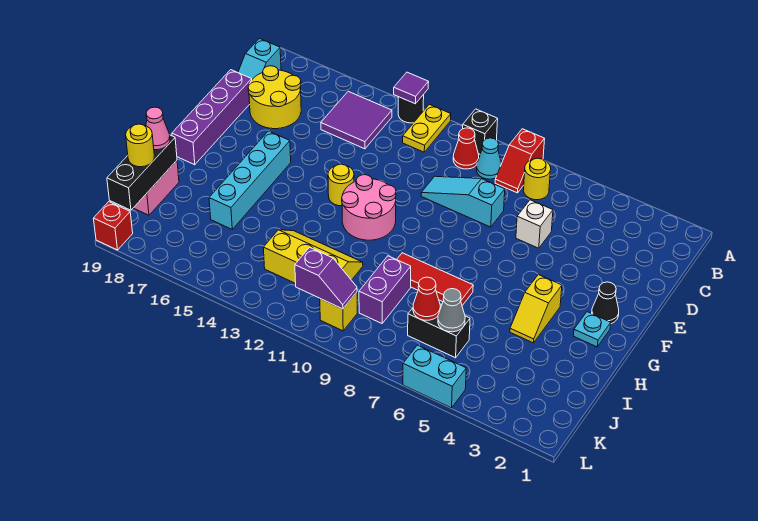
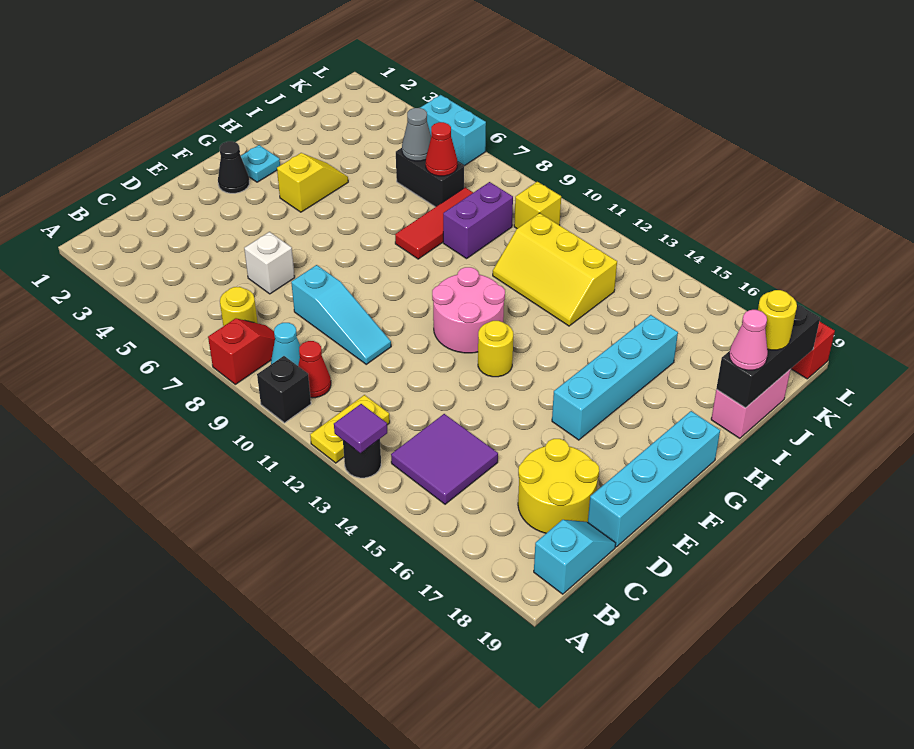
purple 1x4 brick [172,70,252,165] -> cyan 1x4 brick [588,411,720,547]
red 1x3 tile [397,253,473,306] -> red 1x3 tile turned to [395,188,473,259]
purple 1x2 slope [295,247,357,309] -> none

